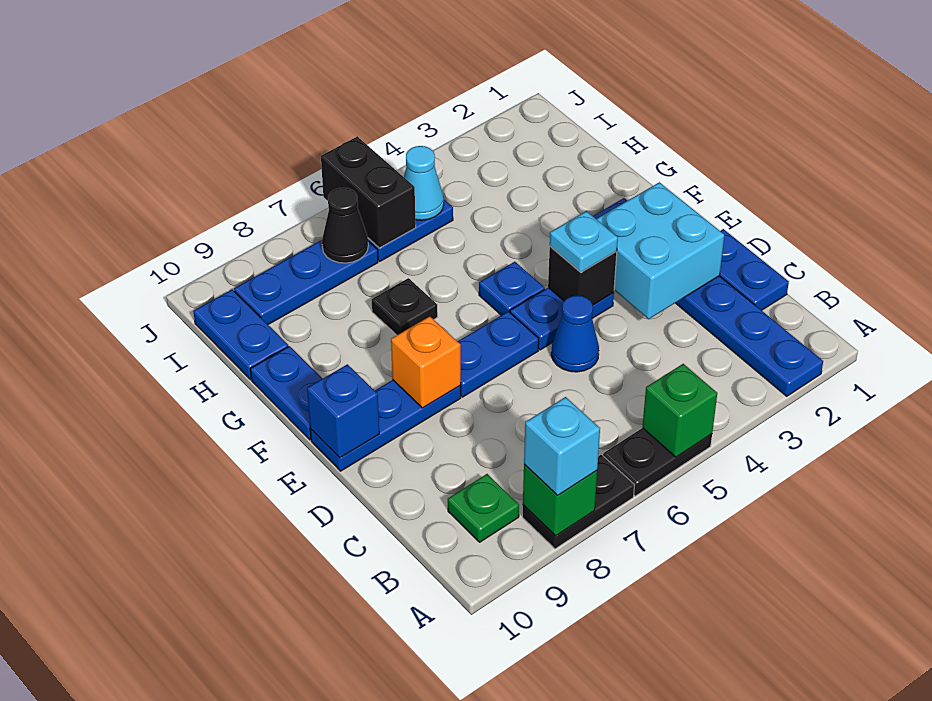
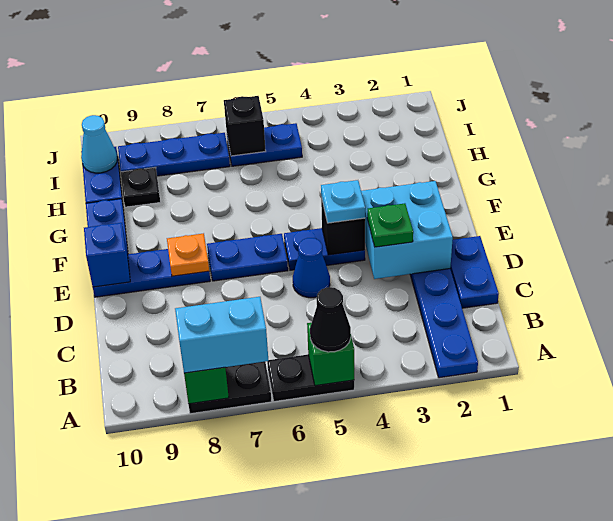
cyan 1x1 brick [524,397,600,495] -> cyan 1x2 brick [175,297,269,373]
green 1x1 plate [448,474,519,542] -> green 1x1 plate moved to [367,203,413,247]
orange 1x1 brick [391,316,461,408] -> orange 1x1 plate [167,233,209,276]
blue 1x1 plate [479,262,545,315] -> none
black 1x1 plate [372,278,438,335] -> black 1x1 plate moved to [121,167,160,207]
cyan 1x1 cone [404,146,444,220] -> cyan 1x1 cone moved to [81,115,117,173]
black 1x2 brick [321,136,416,248] -> black 1x1 brick [224,96,266,156]
black 1x1 cone [322,188,368,263] -> black 1x1 cone moved to [310,287,351,352]

